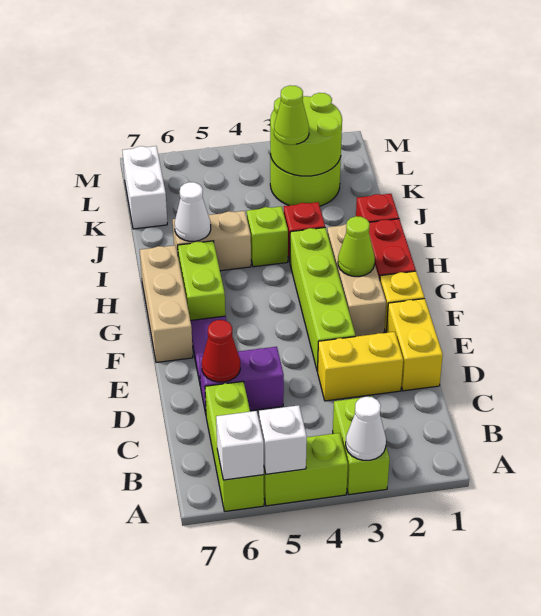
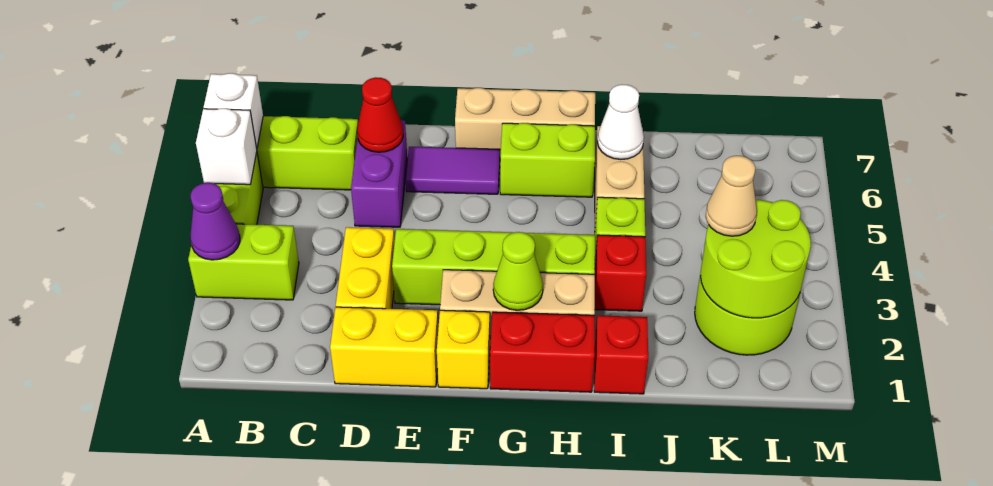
white 1x1 cone [346,397,386,460] -> purple 1x1 cone [190,183,240,260]
lime 1x1 cone [274,85,309,145] -> tan 1x1 cone [706,156,757,236]
white 1x2 brick [122,146,167,229] -> none

